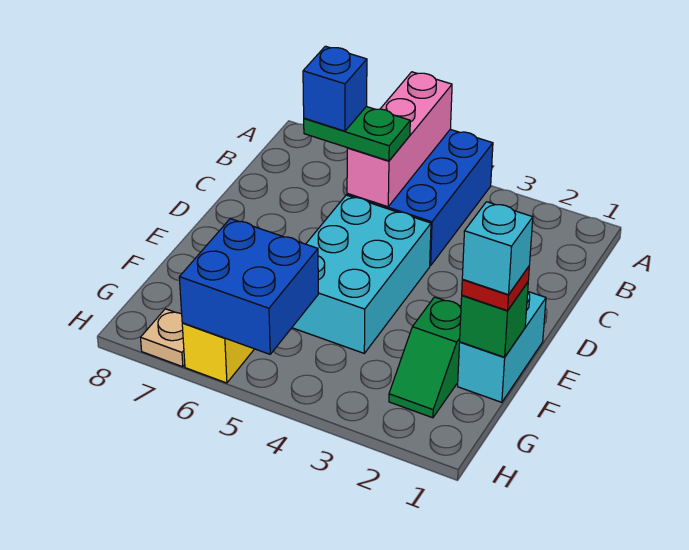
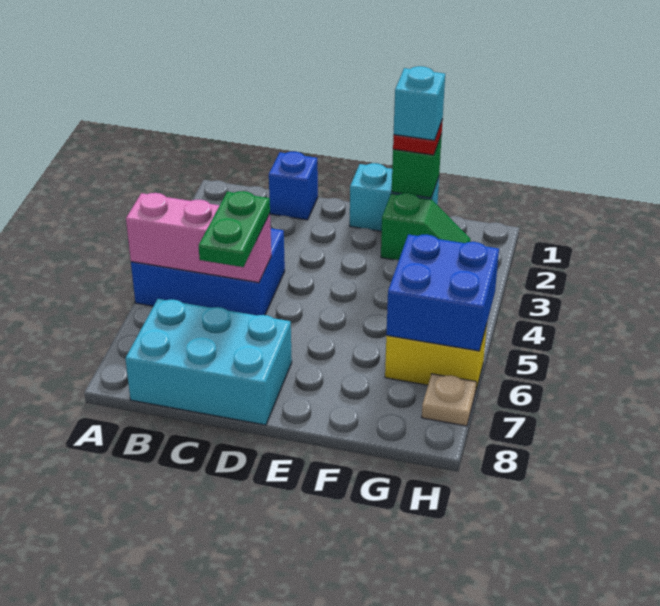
blue 1x1 brick [303,46,367,131] -> blue 1x1 brick moved to [269,152,318,220]
cyan 2x3 brick [292,195,431,353] -> cyan 2x3 brick moved to [125,299,292,425]

